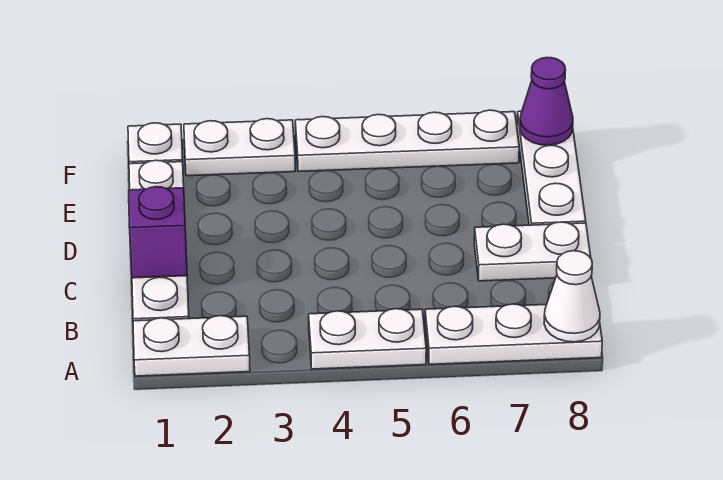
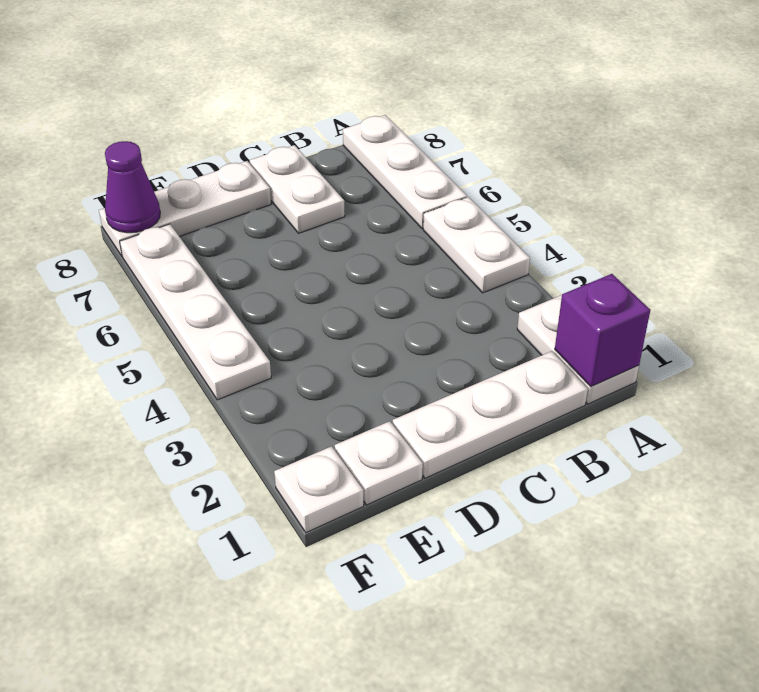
white 1x1 cone [544,251,600,342] -> none
purple 1x1 brick [129,187,187,278] -> purple 1x1 brick moved to [555,274,650,386]
white 1x2 plate [184,119,295,176] -> none

